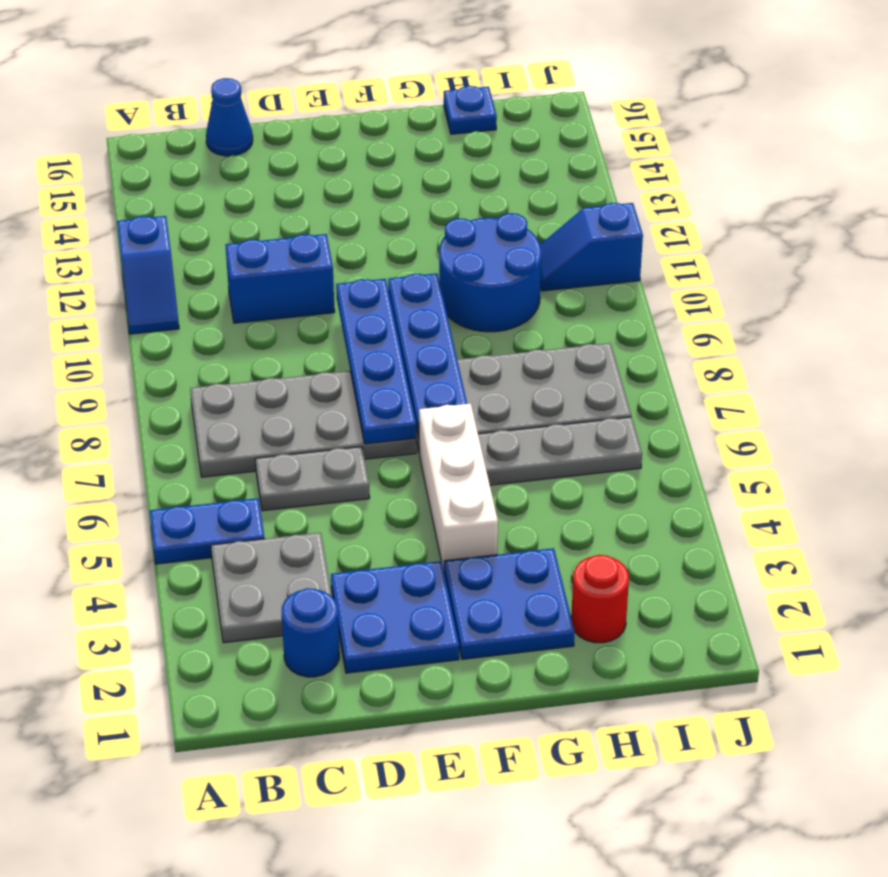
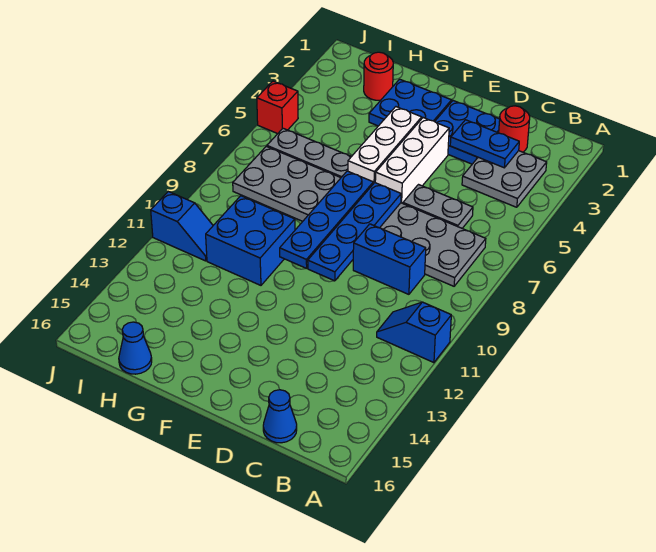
blue 1x2 plate [150,498,265,564] -> blue 1x2 plate moved to [450,120,519,168]
blue 1x2 slope [117,216,179,334] -> blue 1x2 slope turned to [377,302,451,363]
blue 1x1 round brick [282,588,339,677] -> red 1x1 round brick [499,106,530,152]
blue 1x2 brick [225,234,335,323] -> blue 1x2 brick moved to [353,224,426,294]
none -> white 1x3 brick [375,118,449,203]
blue 2x2 round brick [439,213,541,332] -> blue 2x2 brick [206,196,295,285]
blue 1x1 plate [444,86,497,134] -> blue 1x1 cone [119,322,152,374]
none -> red 1x1 brick [257,81,298,134]

